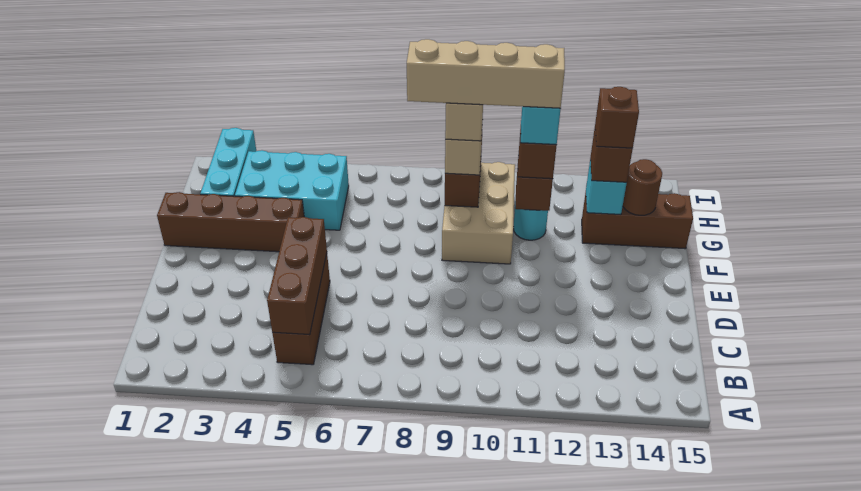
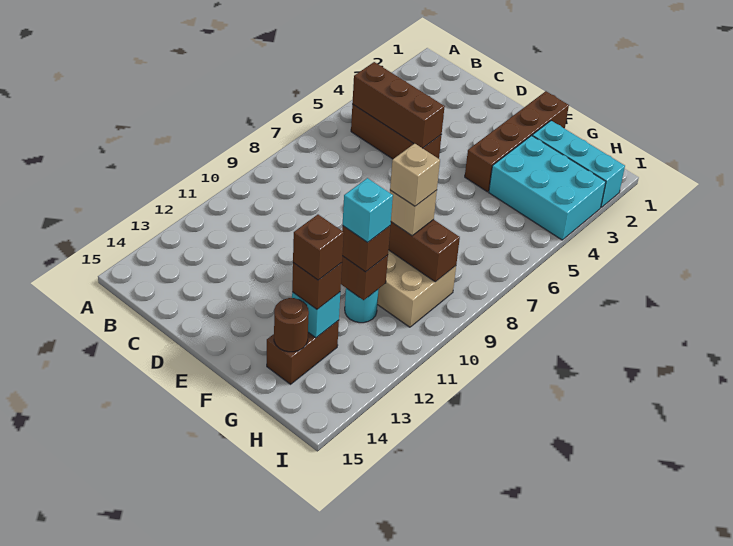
cyan 2x3 brick [235,150,349,230] -> cyan 2x3 brick turned to [489,136,606,240]
tan 1x4 brick [407,39,565,108] -> none
brown 1x3 brick [582,193,693,249] -> brown 1x2 brick [267,320,339,384]

